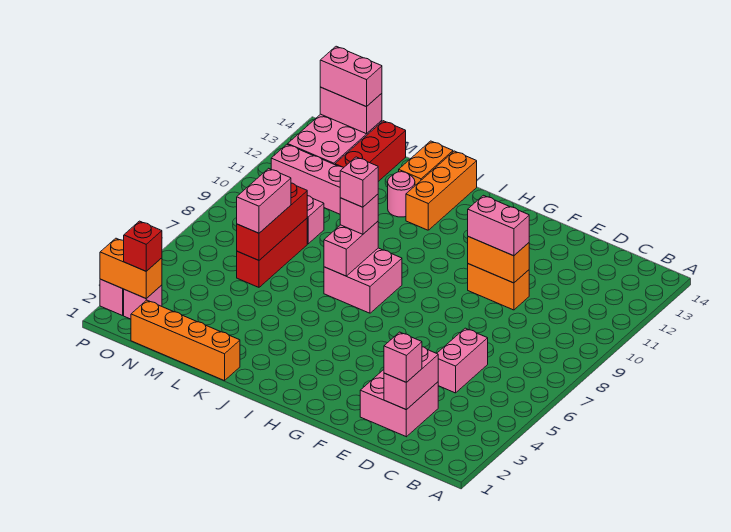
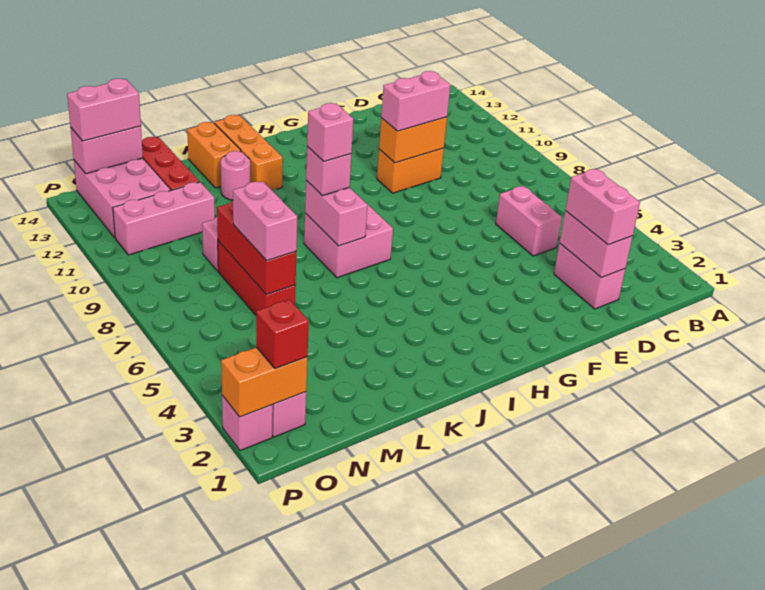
pink 2x2 brick [360,370,438,437] -> pink 1x2 brick [554,243,625,309]
pink 1x1 brick [384,332,422,382] -> pink 1x2 brick [565,169,640,245]
orange 1x4 brick [131,300,240,381] -> none

